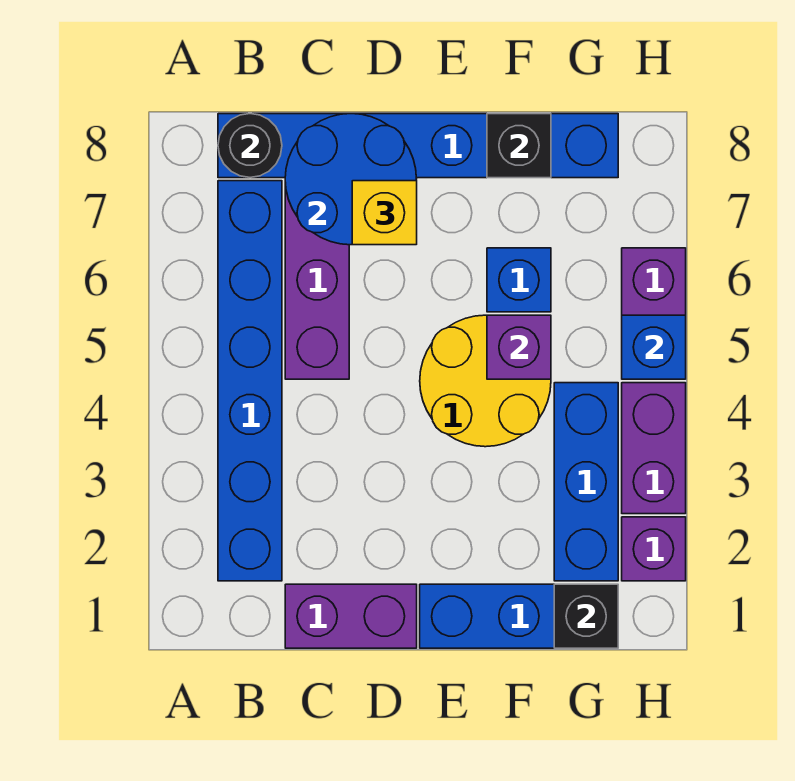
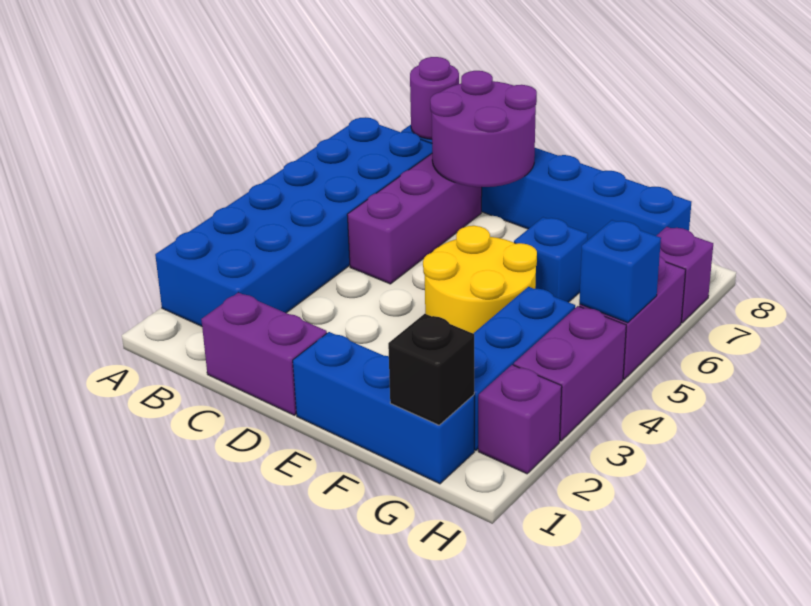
blue 1x6 brick [218,181,282,581] -> blue 2x6 brick [155,117,432,326]
black 1x1 round brick [218,114,282,178] -> purple 1x1 round brick [410,57,459,139]
blue 2x2 round brick [285,114,416,245] -> purple 2x2 round brick [430,71,537,187]
yellow 1x1 brick [352,181,417,245] -> none
purple 1x1 brick [487,315,551,379] -> purple 1x1 brick moved to [657,227,713,323]
black 1x1 brick [487,114,551,178] -> none

